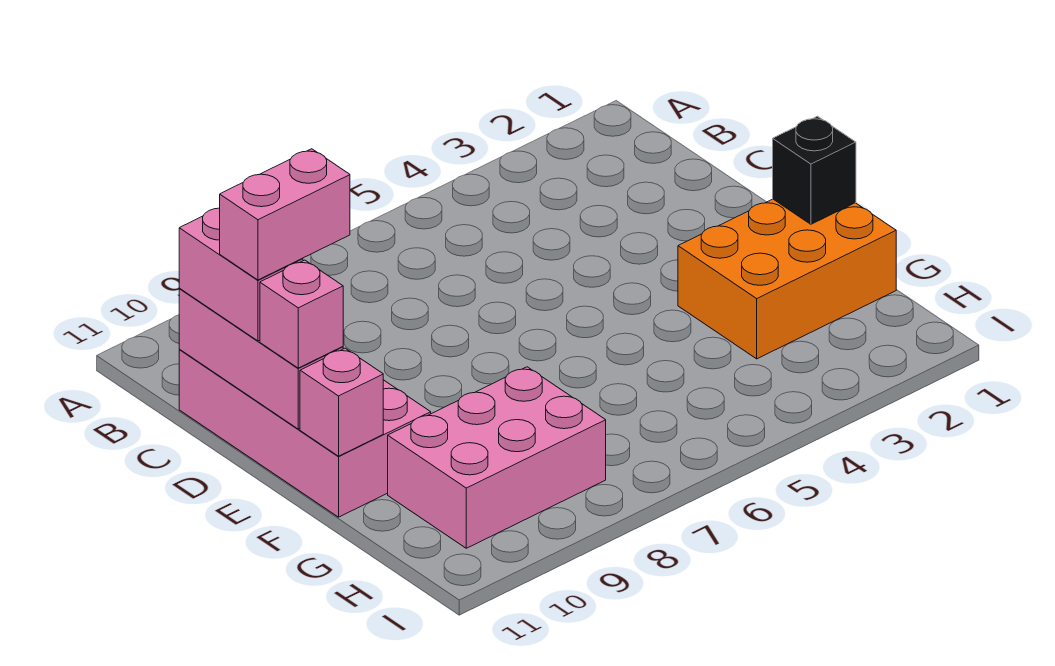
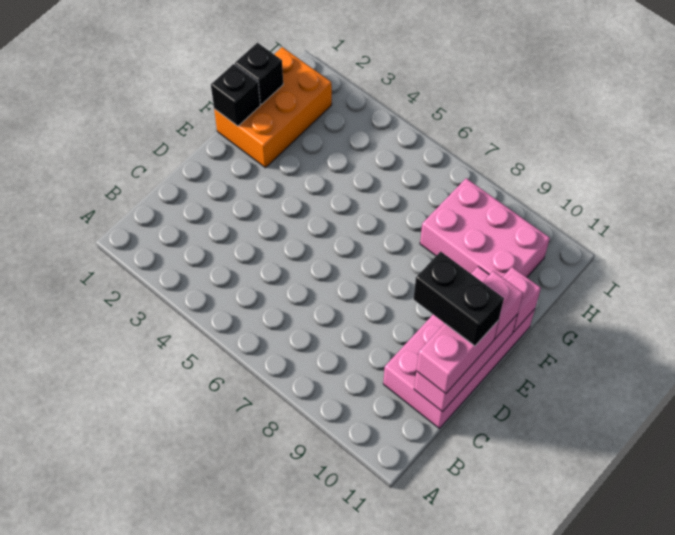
pink 1x2 brick [220,149,350,280] -> black 1x2 brick [414,251,504,346]
orange 2x3 brick [678,199,896,359] -> orange 2x3 brick turned to [214,47,332,168]
none -> black 1x1 brick [235,43,283,104]

